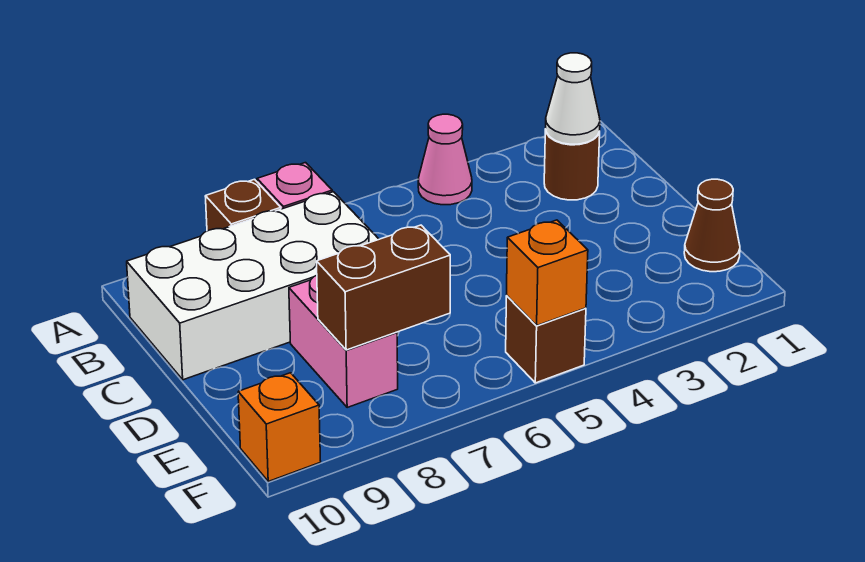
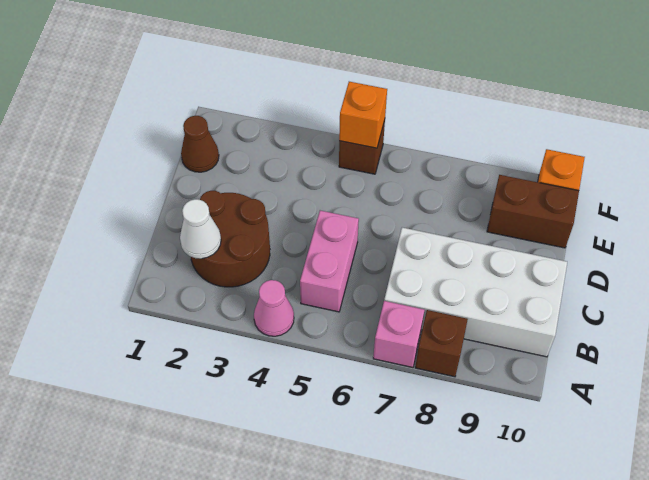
brown 1x1 round brick [544,129,600,200] -> brown 2x2 round brick [191,191,270,287]
pink 1x2 brick [289,275,398,407] -> pink 1x2 brick moved to [300,211,359,312]
brown 1x2 brick [317,225,450,350] -> brown 1x2 brick moved to [487,175,579,248]

